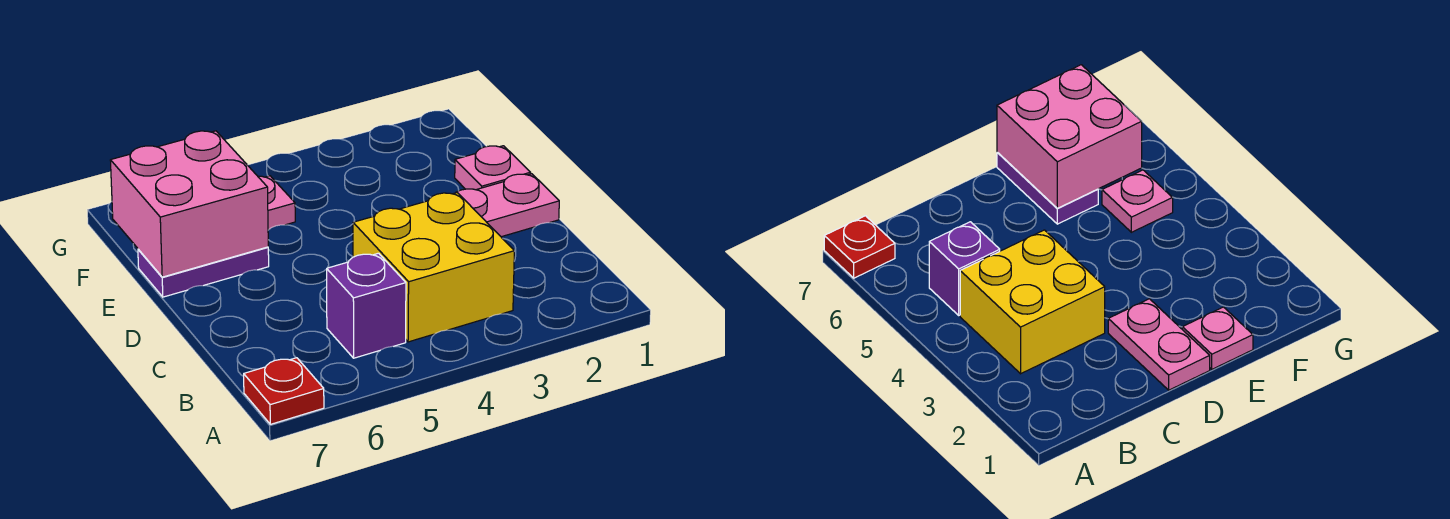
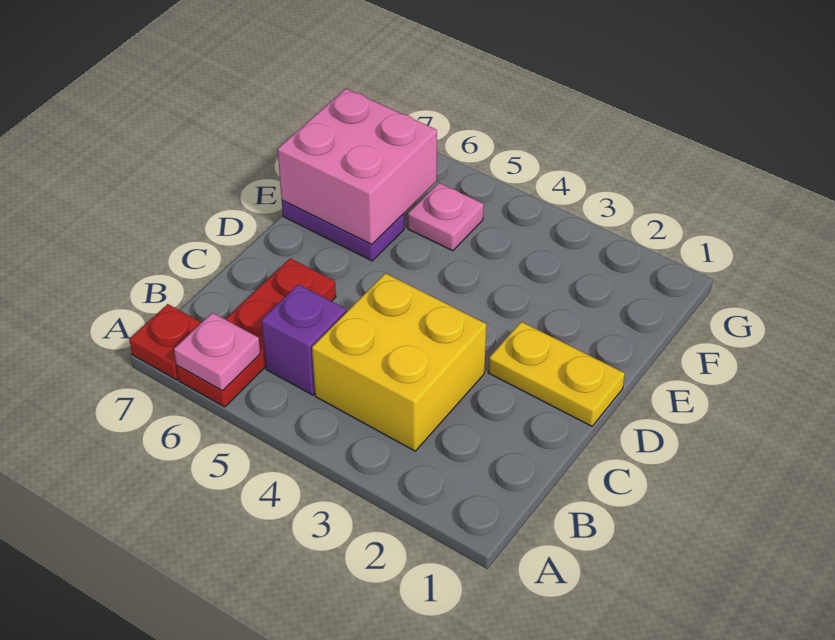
none -> red 1x3 plate [177,258,336,407]
pink 1x2 plate [456,174,559,237] -> yellow 1x2 plate [488,322,625,426]
pink 1x1 plate [455,146,531,190] -> pink 1x1 plate moved to [174,313,260,391]

